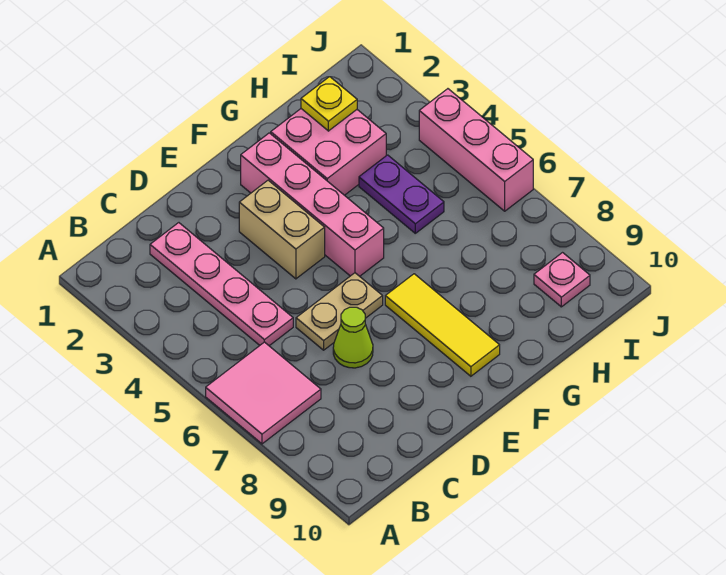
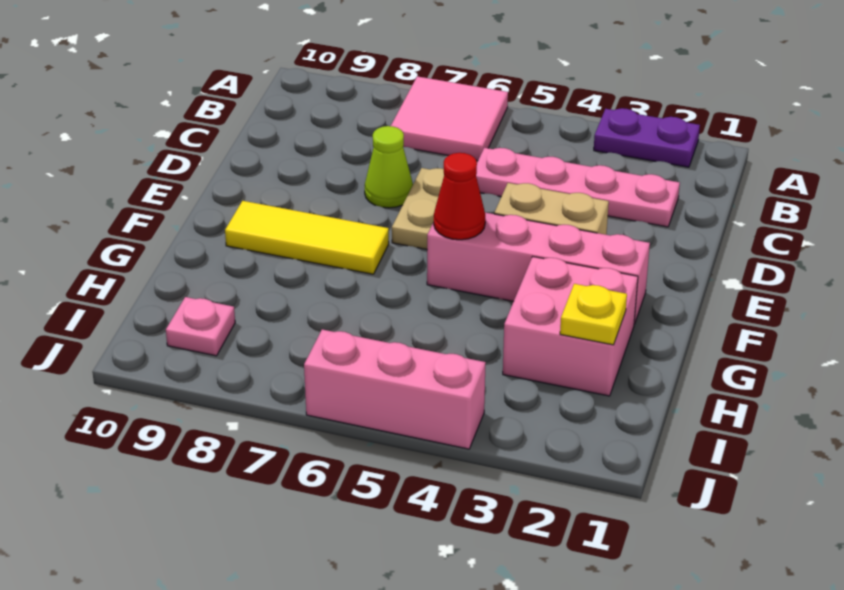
none -> red 1x1 cone [434,153,485,240]
purple 1x2 plate [359,155,444,233] -> purple 1x2 plate moved to [594,108,700,167]

